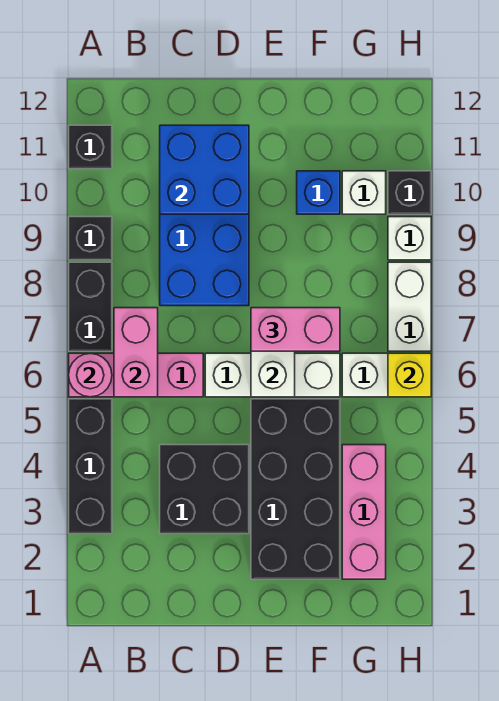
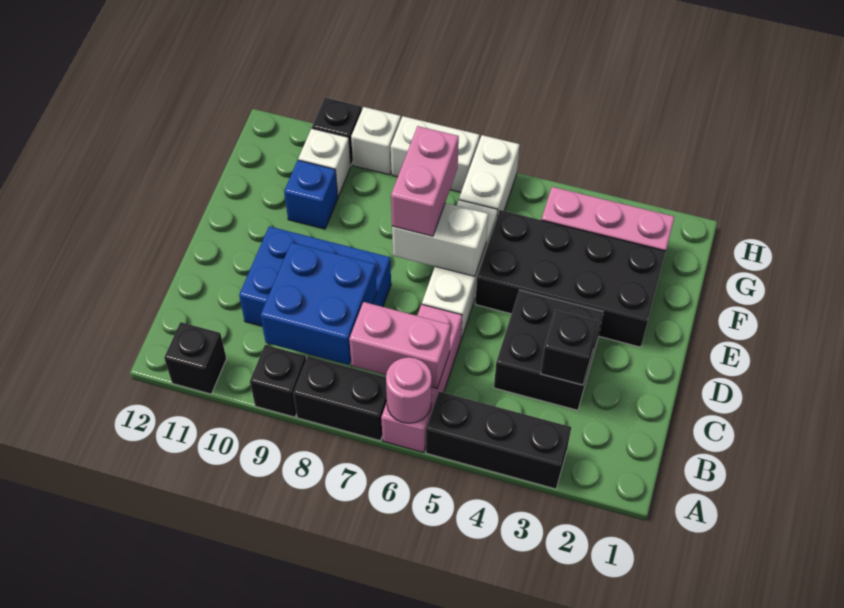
none -> black 1x1 brick [541,310,599,385]
blue 2x2 brick [160,125,249,214] -> blue 2x2 brick moved to [260,242,377,365]
yellow 1x1 brick [388,353,431,397] -> none

